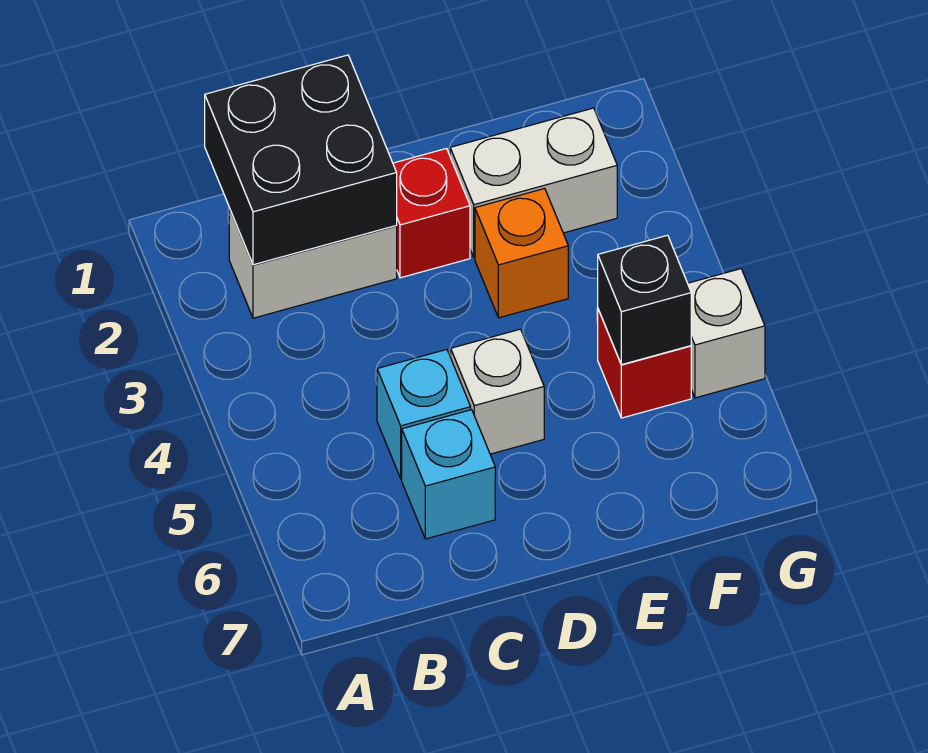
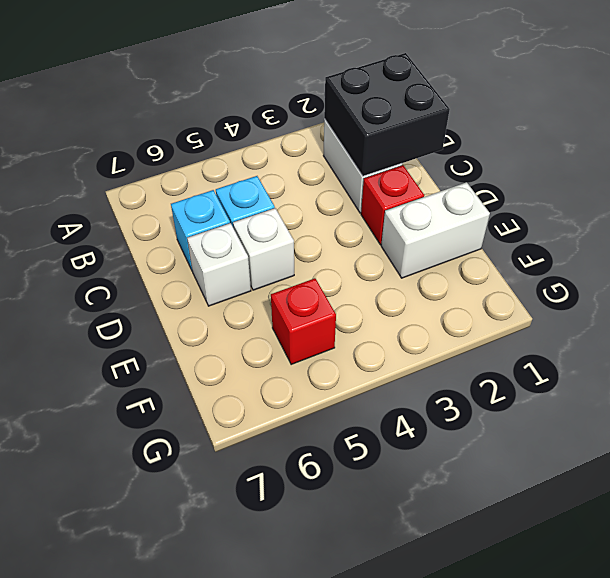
white 1x2 brick [450,108,617,257] -> white 1x2 brick turned to [381,182,490,278]
orange 1x1 brick [475,189,568,318] -> none
black 1x1 brick [598,235,691,365] -> none
white 1x1 brick [688,269,765,398] -> white 1x1 brick moved to [187,223,251,306]

